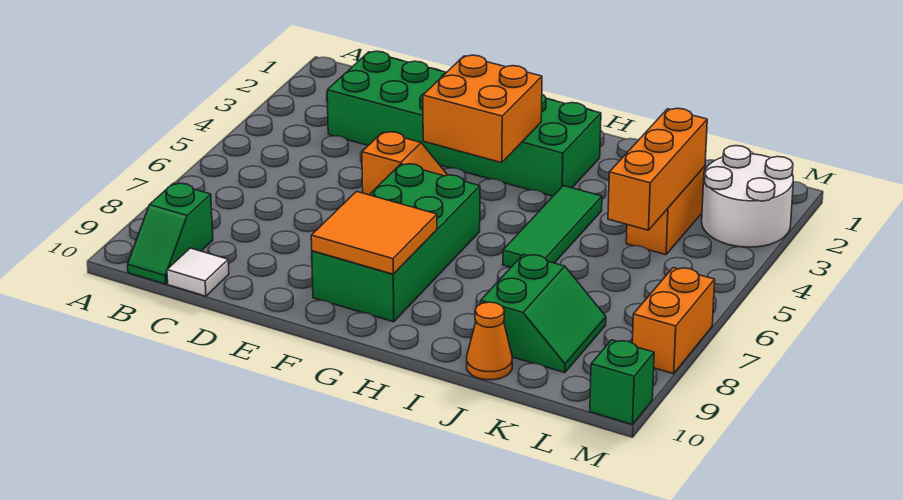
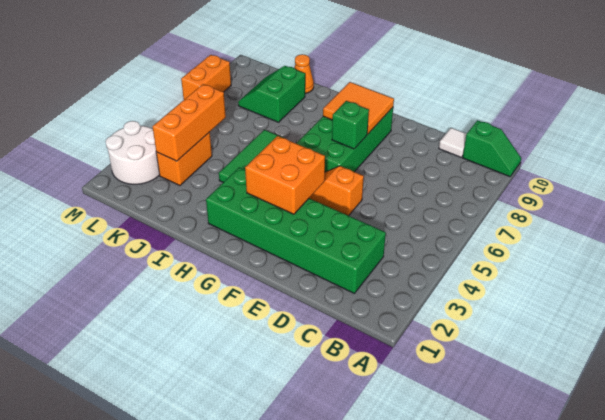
green 1x2 slope [128,183,213,284] -> green 1x2 slope turned to [463,120,521,177]
green 1x1 brick [590,340,654,425] -> green 1x1 brick moved to [332,101,369,149]

